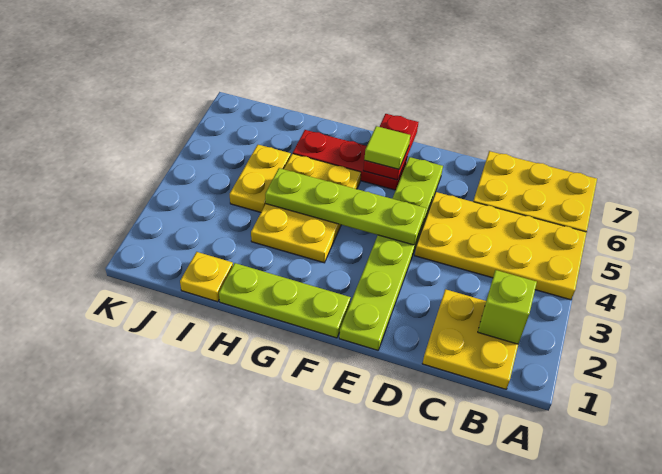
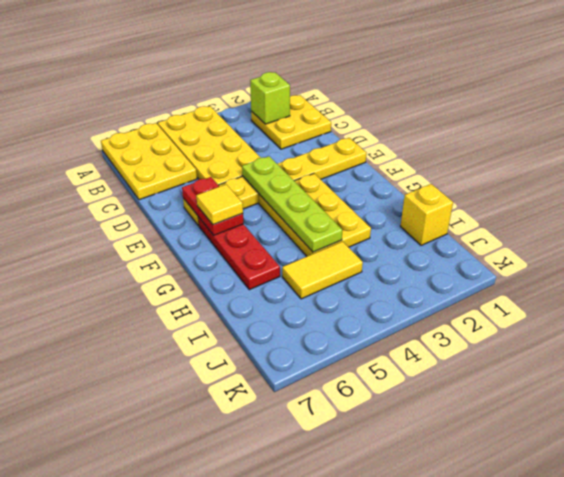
lime 1x6 plate [339,157,443,350] -> yellow 1x6 plate [183,138,366,226]
lime 1x3 plate [219,263,351,338] -> none
red 1x2 plate [363,114,418,180] -> red 1x2 plate turned to [182,177,244,235]
lime 1x1 tile [364,126,410,169] -> yellow 1x1 tile [196,184,243,225]
yellow 2x3 plate [251,154,361,263] -> yellow 2x3 plate turned to [259,174,371,256]
yellow 1x1 plate [180,252,233,302] -> yellow 1x1 brick [400,184,453,245]
yellow 1x2 plate [230,145,291,212] -> yellow 1x2 tile [282,241,363,299]

